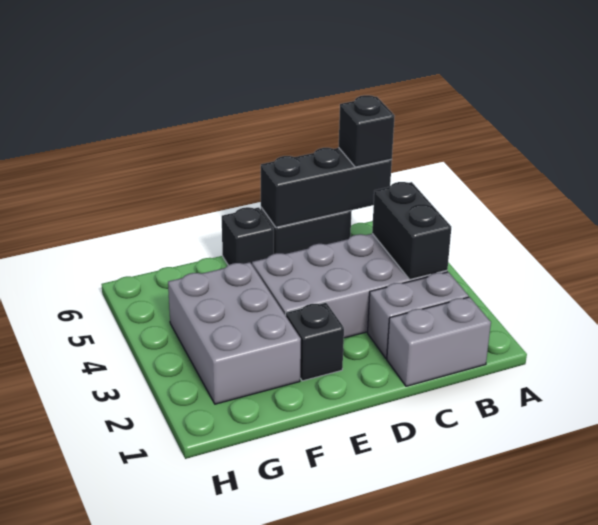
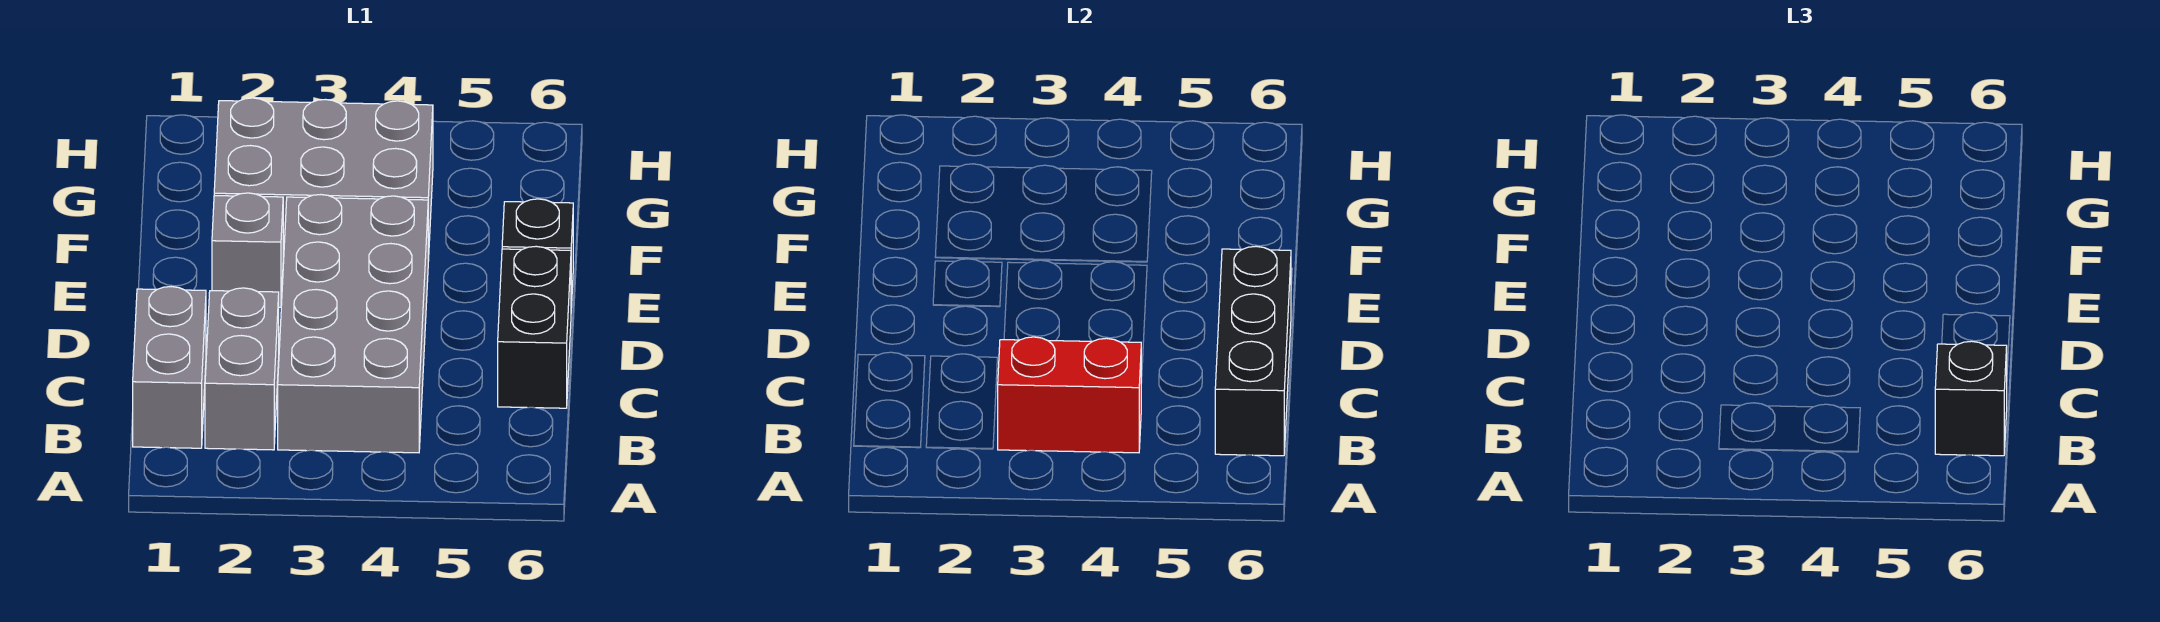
black 1x2 brick [372,182,451,279] -> red 1x2 brick [998,337,1141,453]
black 1x1 brick [286,302,344,381] -> grey 1x1 brick [212,193,283,307]

